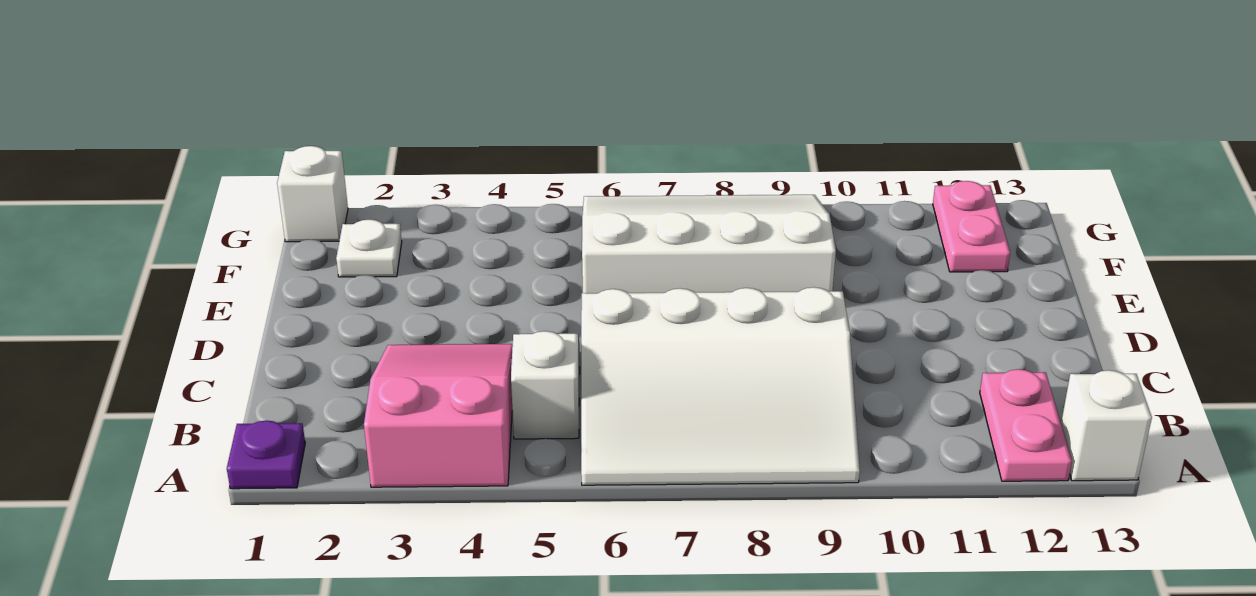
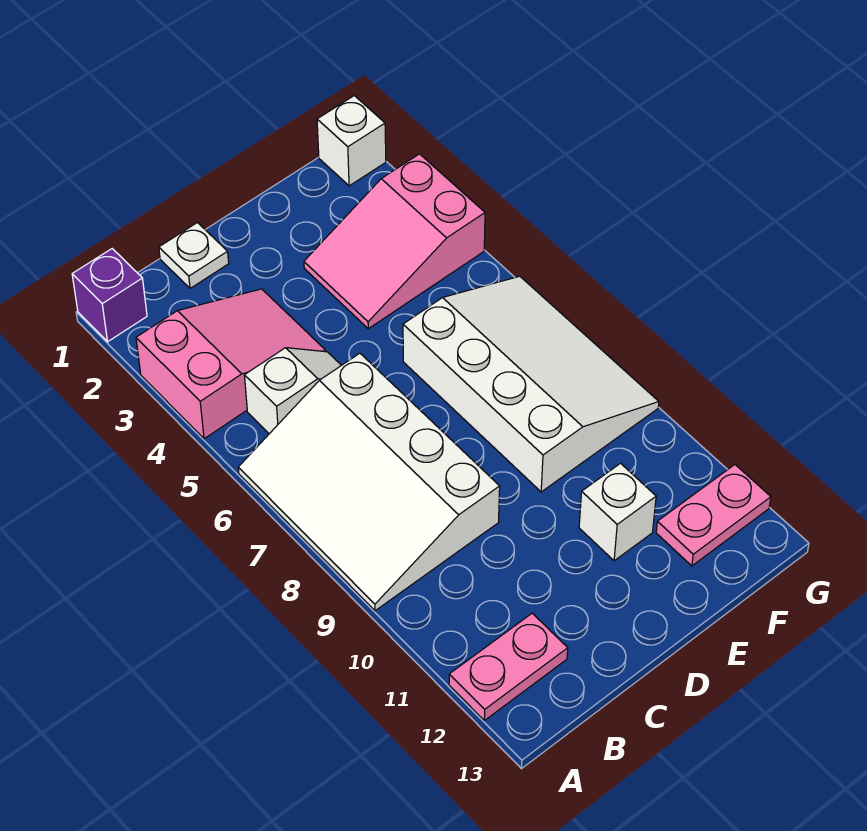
purple 1x1 plate [227,420,305,489] -> purple 1x1 brick [72,249,147,342]
white 1x1 brick [1061,370,1152,481] -> white 1x1 brick moved to [579,463,656,561]
none -> pink 2x3 slope [304,154,485,329]
white 1x1 plate [336,219,402,277] -> white 1x1 plate moved to [159,223,229,288]

